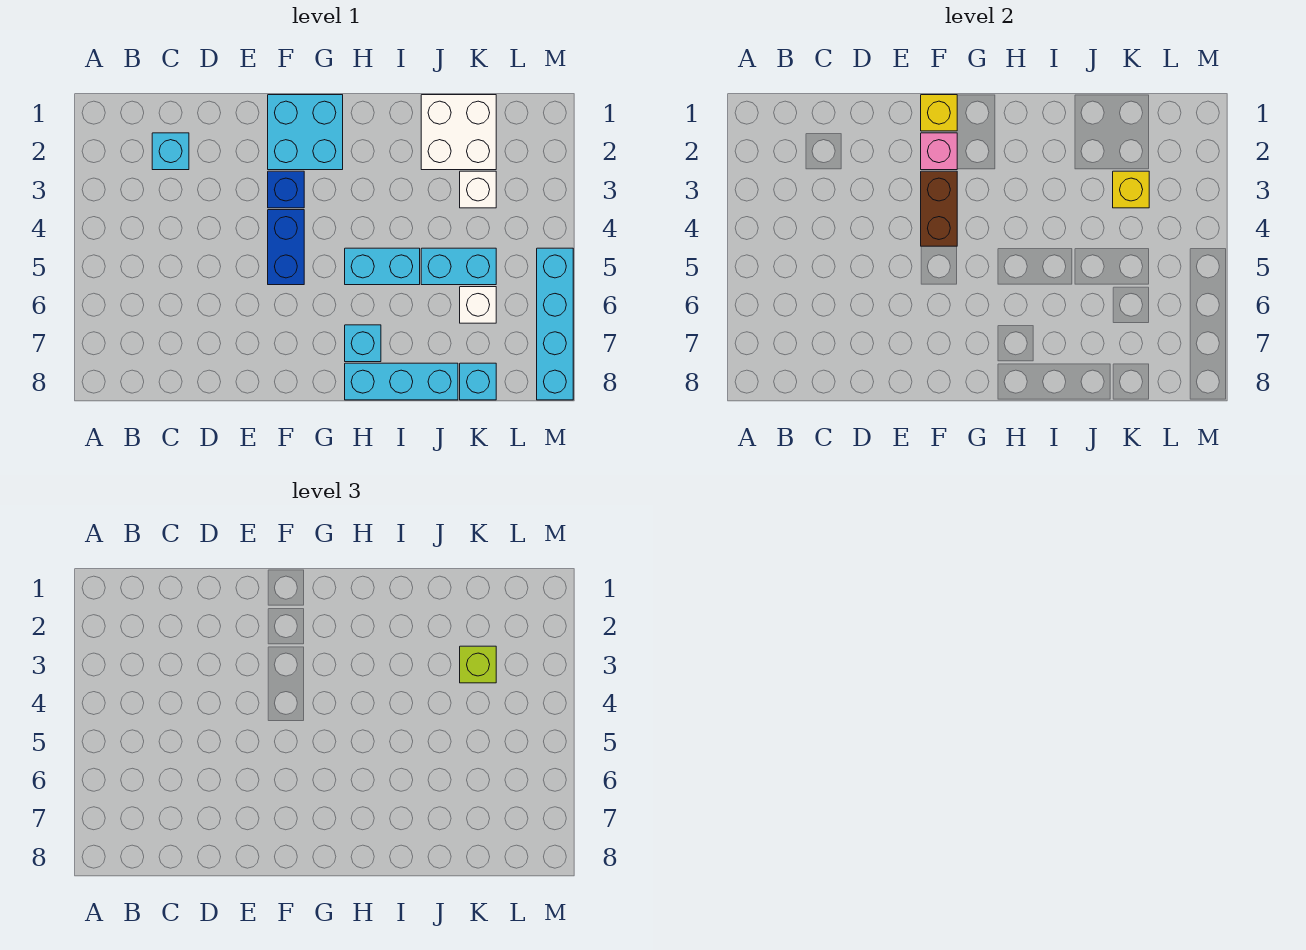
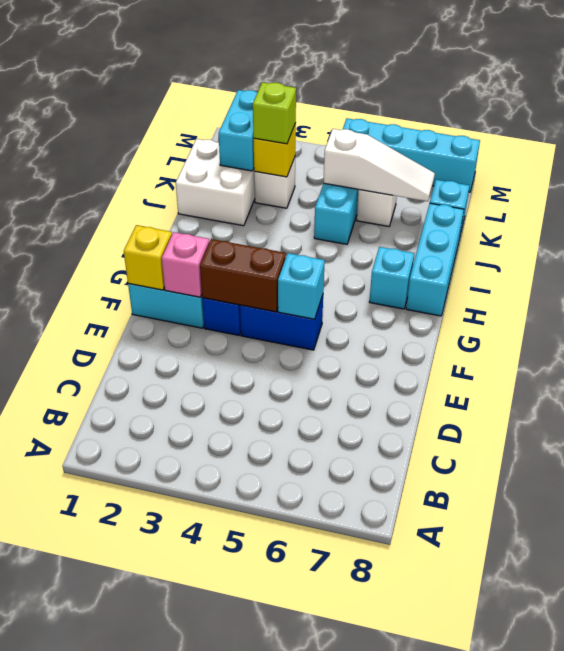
cyan 1x1 brick [152,133,189,170] -> cyan 1x1 brick moved to [278,253,325,319]
cyan 1x2 brick [345,248,420,285] -> cyan 1x2 brick moved to [219,90,257,171]
none -> white 1x3 slope [323,129,435,201]

